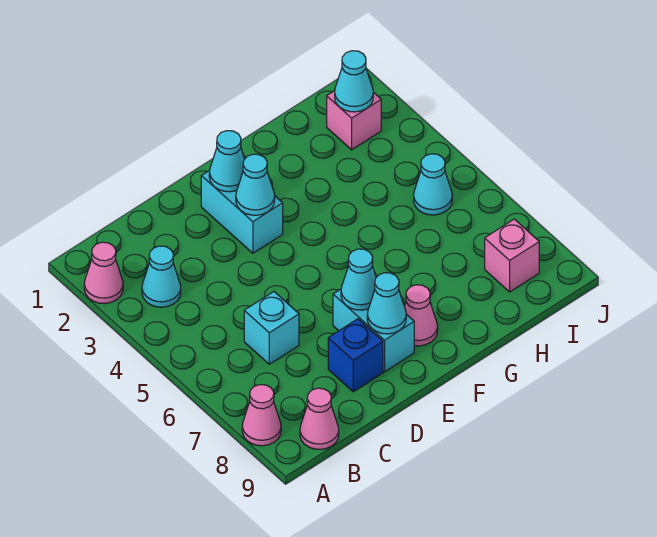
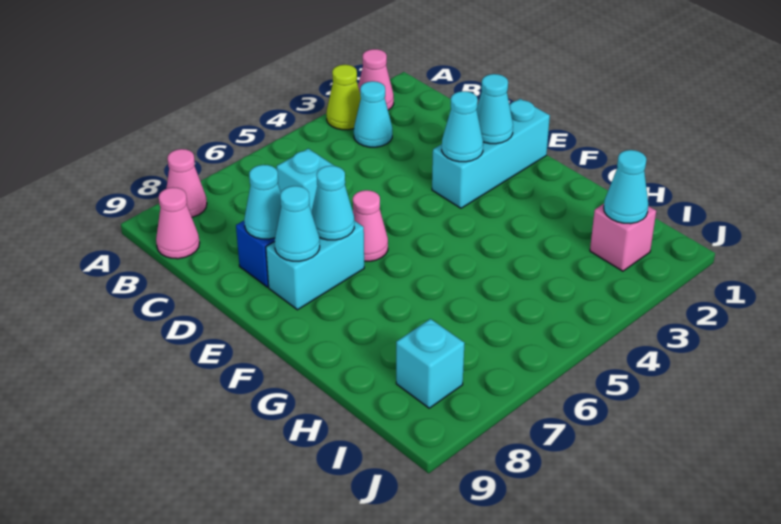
none -> lime 1x1 cone [326,65,361,130]
cyan 1x2 brick [201,170,283,253] -> cyan 1x3 brick [432,99,550,208]
pink 1x1 cone [404,285,438,346] -> pink 1x1 cone moved to [353,190,388,261]
cyan 1x1 cone [414,154,452,215] -> cyan 1x1 cone moved to [244,165,281,239]
pink 1x1 brick [485,219,539,292] -> cyan 1x1 brick [396,319,464,408]

